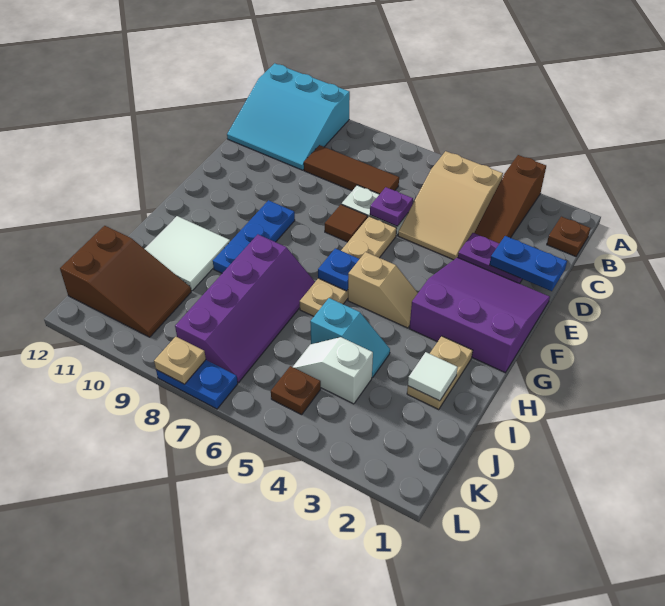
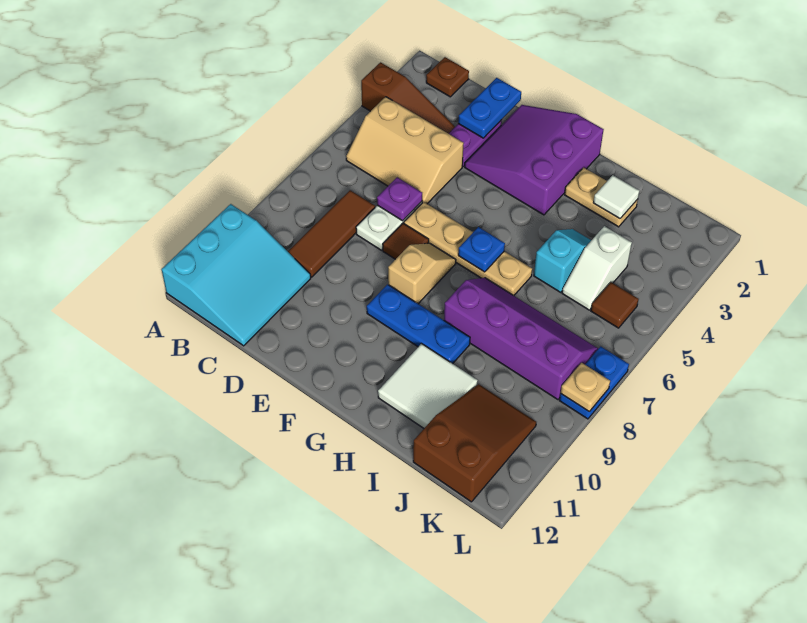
tan 2x3 slope [398,151,503,260] -> tan 2x3 slope turned to [346,97,464,204]
tan 1x2 slope [348,252,418,328] -> tan 1x2 slope moved to [388,243,456,304]
brown 1x1 plate [271,366,321,415] -> brown 1x1 tile [591,282,639,328]

